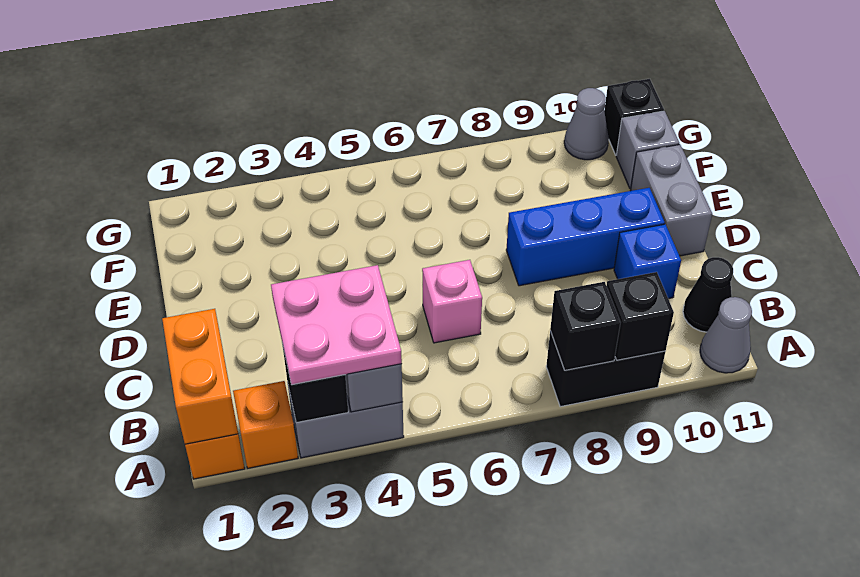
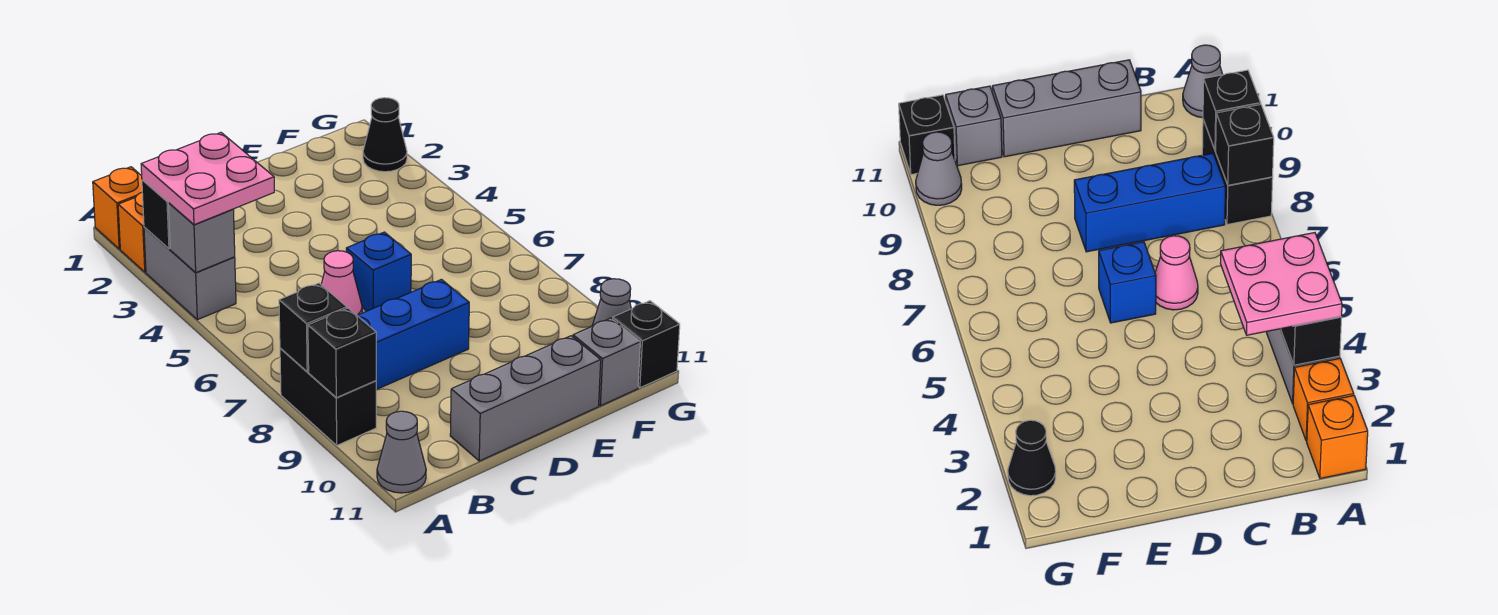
orange 1x2 brick [162,309,238,444] -> none
black 1x1 cone [683,257,733,332] -> black 1x1 cone moved to [363,98,407,172]
pink 1x1 brick [422,260,482,343] -> pink 1x1 cone [321,251,362,315]
blue 1x1 brick [614,224,681,299] -> blue 1x1 brick moved to [346,232,411,311]
blue 1x3 brick [506,188,665,286] -> blue 1x3 brick turned to [357,279,469,390]
grey 1x2 brick [631,145,712,256] -> grey 1x3 brick [450,336,601,461]

